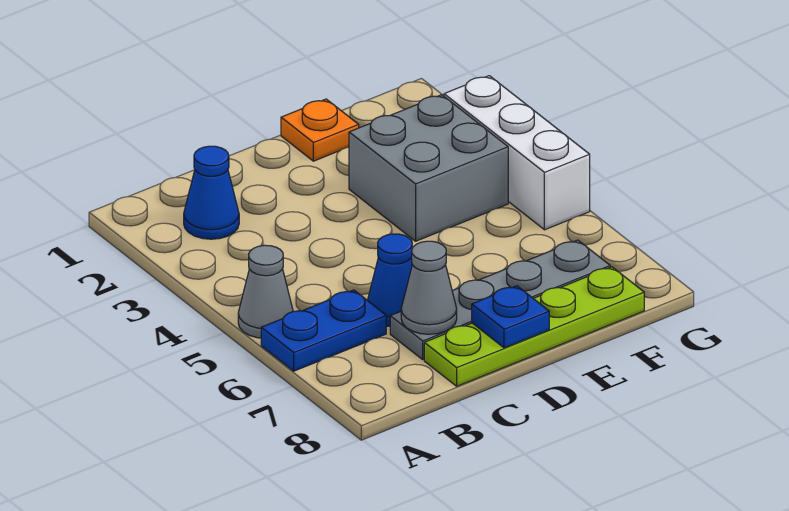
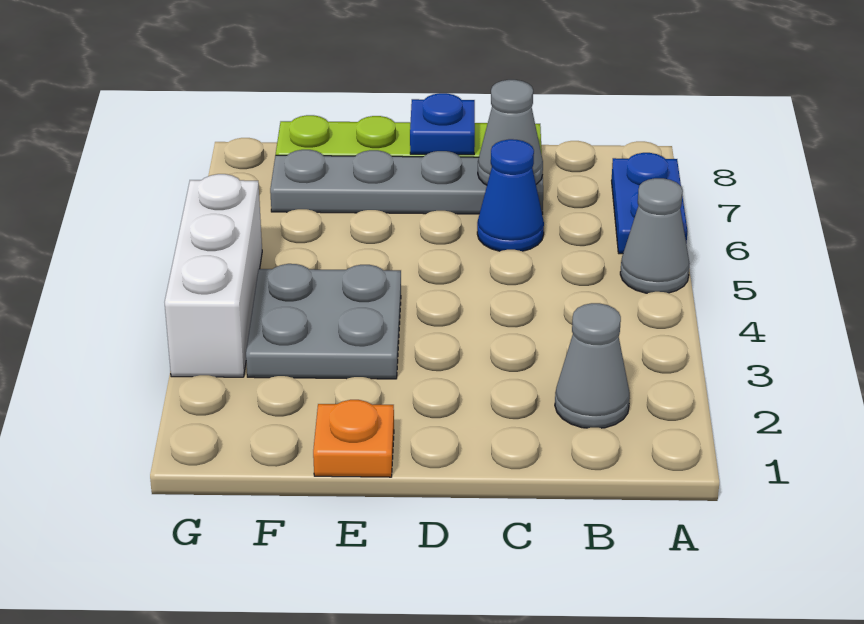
blue 1x2 plate [261,290,386,371] -> blue 1x2 plate turned to [612,153,687,254]
blue 1x1 cone [184,146,239,239] -> grey 1x1 cone [555,303,630,428]
grey 2x2 brick [349,95,508,241] -> grey 2x2 plate [246,264,401,379]

